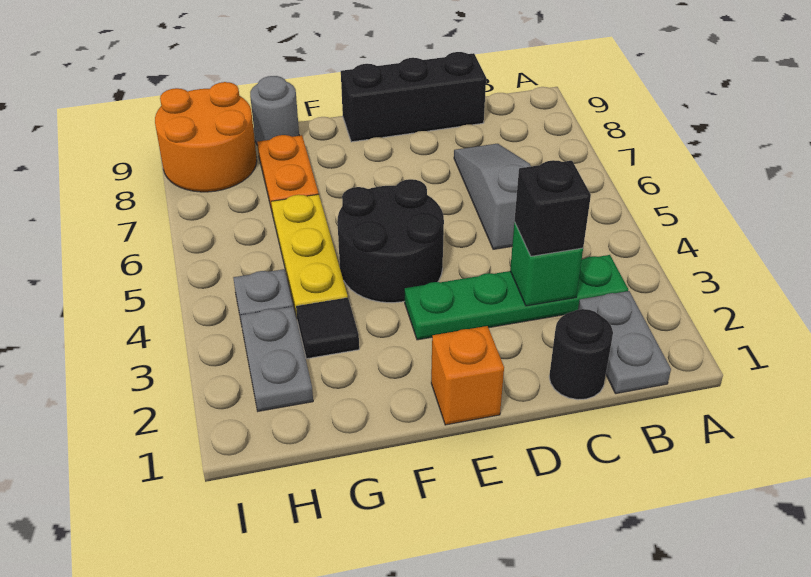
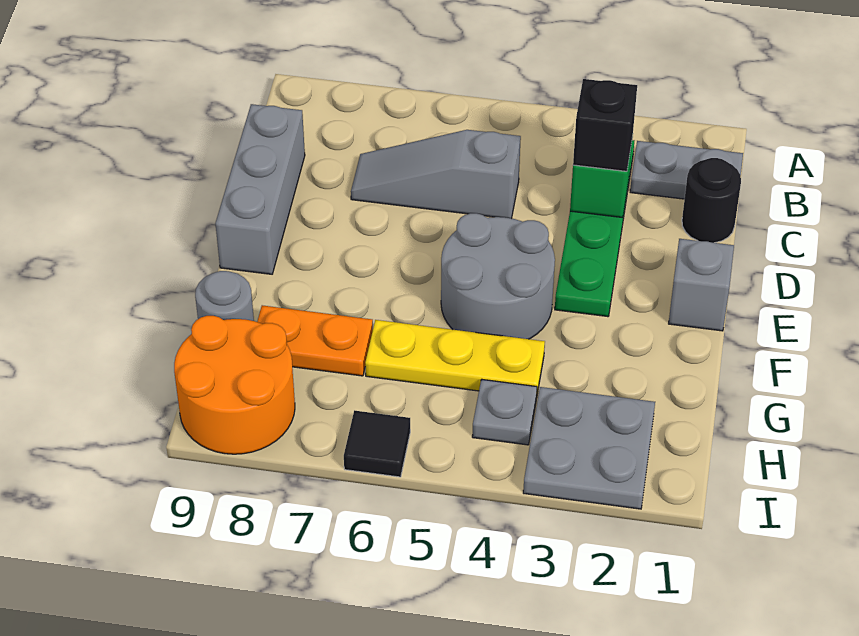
black 1x3 brick [341,52,486,142] -> grey 1x3 brick [215,104,305,274]
orange 1x1 brick [431,326,504,425] -> grey 1x1 brick [669,239,734,331]
black 2x2 round brick [337,179,444,303] -> grey 2x2 round brick [441,213,555,339]
black 1x1 tile [296,298,359,359] -> black 1x1 tile moved to [344,410,410,477]
grey 1x2 plate [240,306,313,411] -> grey 2x2 plate [523,387,655,509]

